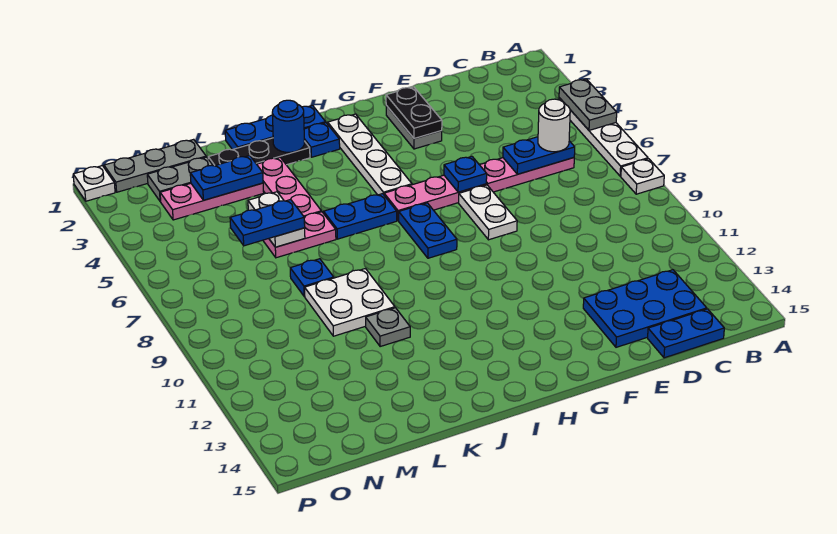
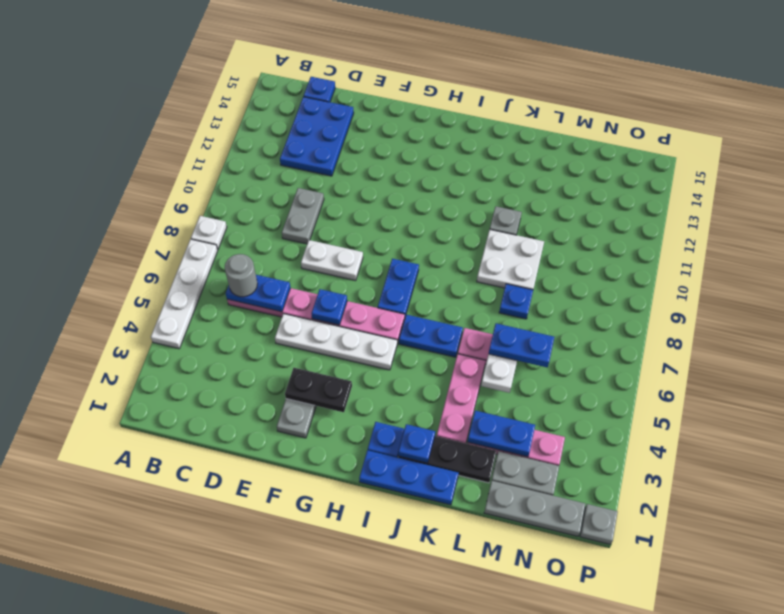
grey 1x2 plate [559,79,617,130] -> grey 1x2 plate moved to [282,188,324,244]
white 1x1 round brick [538,99,570,152] -> grey 1x1 round brick [225,254,258,297]
blue 2x3 plate [583,270,707,347] -> blue 2x3 plate turned to [280,97,354,176]
blue 1x2 plate [648,309,724,358] -> blue 1x1 plate [304,77,335,102]
black 1x2 plate [386,87,442,139] -> black 1x2 plate turned to [285,368,352,412]
white 1x2 plate [459,185,517,240] -> white 1x2 plate turned to [301,240,363,281]
white 1x4 plate [328,114,412,195] -> white 1x4 plate turned to [275,314,397,370]
blue 1x1 round brick [272,100,304,152] -> blue 1x1 plate [398,424,435,463]
white 1x1 plate [73,166,115,201] -> grey 1x1 plate [580,504,618,544]

